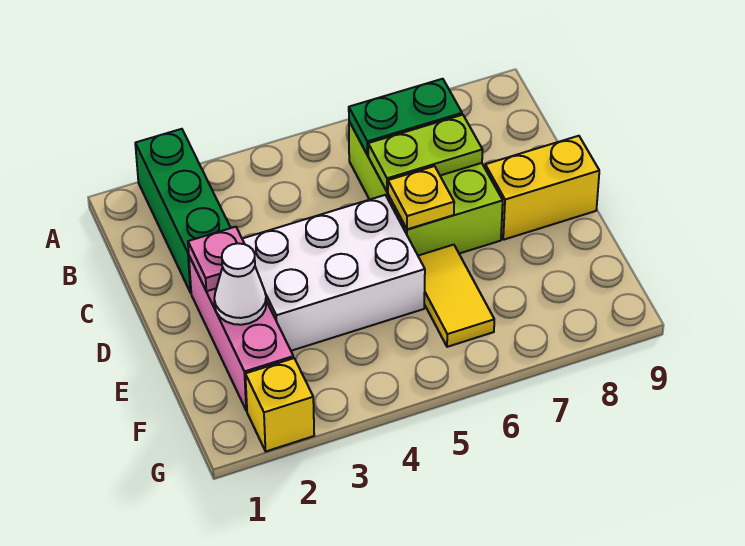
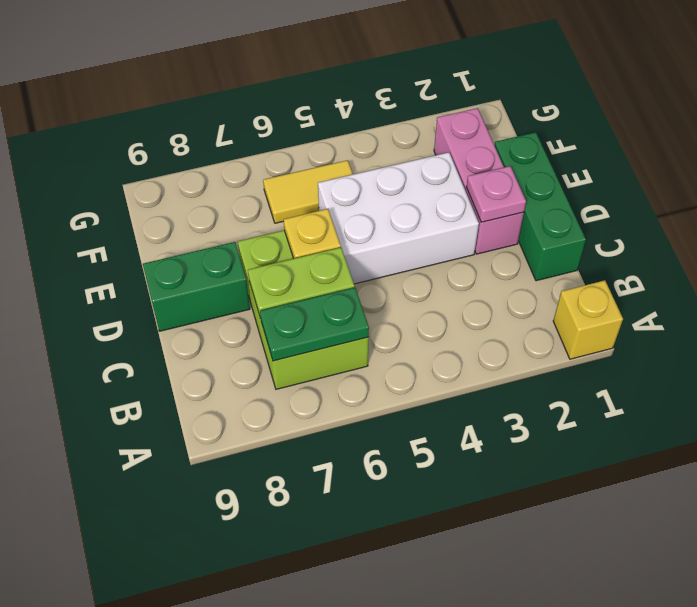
green 1x3 brick [135,129,230,293] -> green 1x3 brick moved to [494,132,586,281]
yellow 1x2 brick [485,136,599,240] -> green 1x2 brick [143,242,250,331]
white 1x1 cone [214,243,266,325] -> none
yellow 1x2 tile [418,245,494,347] -> yellow 1x2 tile turned to [263,160,353,223]
yellow 1x1 brick [245,358,314,451] -> yellow 1x1 brick moved to [553,280,623,359]

